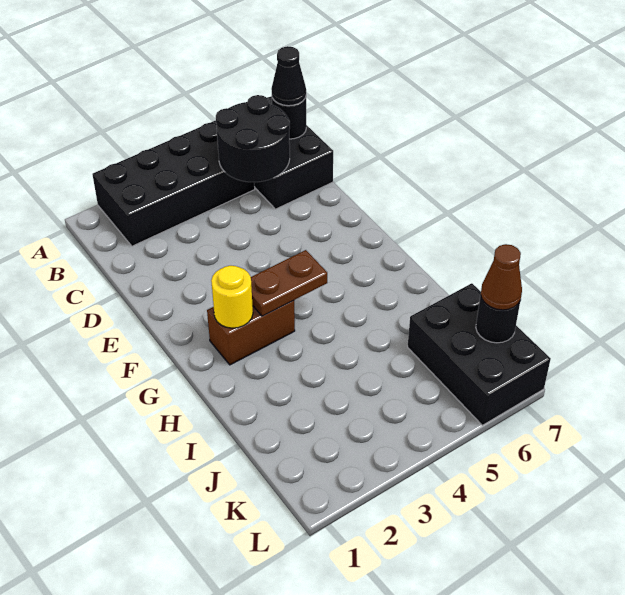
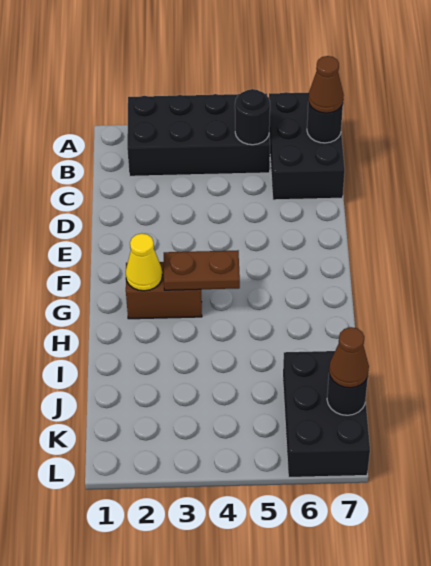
black 2x2 round brick [216,95,290,182] -> black 1x1 round brick [235,89,270,145]
black 1x1 cone [271,46,306,106] -> brown 1x1 cone [308,56,344,113]
yellow 1x1 round brick [211,266,253,328] -> yellow 1x1 cone [126,233,162,291]

